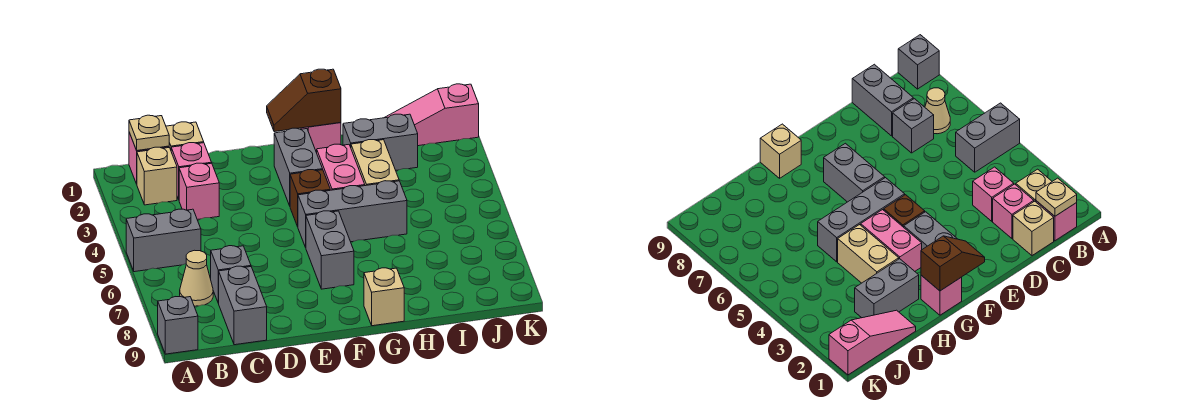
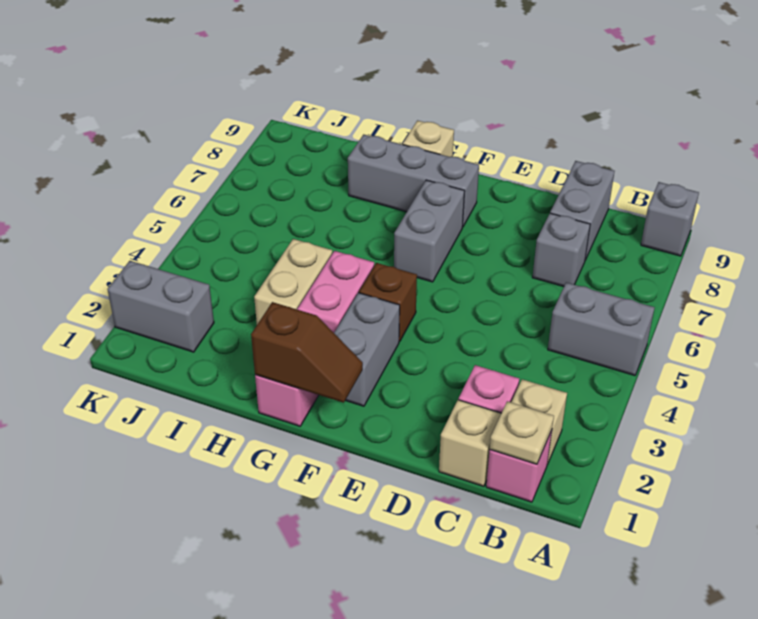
tan 1x1 cone [180,250,213,306] -> none
pink 1x1 brick [179,163,219,220] -> none
grey 1x3 brick [298,181,407,247] -> grey 1x3 brick moved to [348,134,479,227]
grey 1x2 brick [343,114,418,170] -> grey 1x2 brick moved to [108,261,214,352]
pink 1x3 slope [385,84,479,146] -> none

